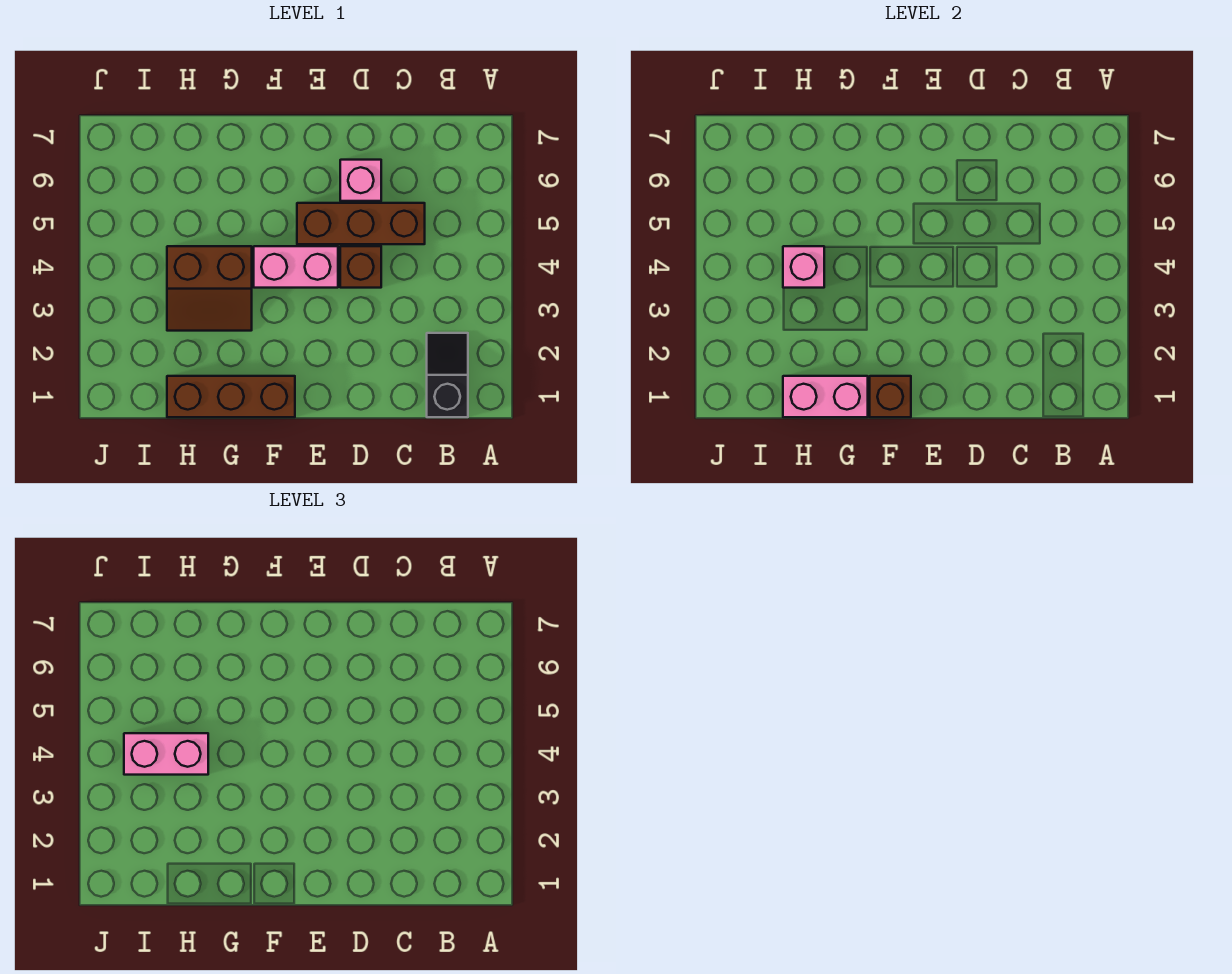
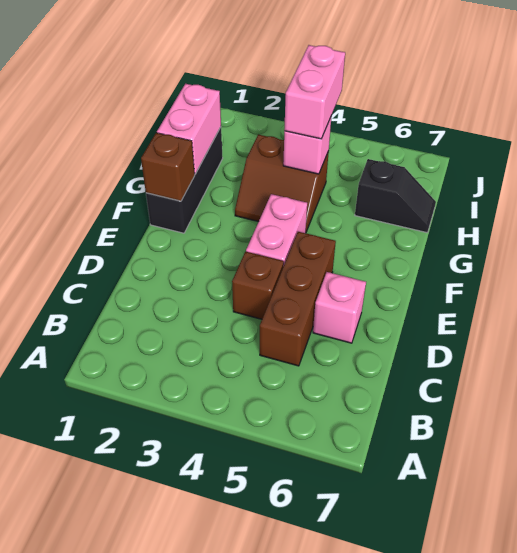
black 1x2 slope [427,333,468,417] -> black 1x2 slope moved to [355,159,436,233]
brown 1x3 brick [167,376,295,417] -> black 1x3 brick [146,127,223,233]
brown 2x2 slope [167,246,252,331] -> brown 2x2 slope turned to [235,135,329,232]

